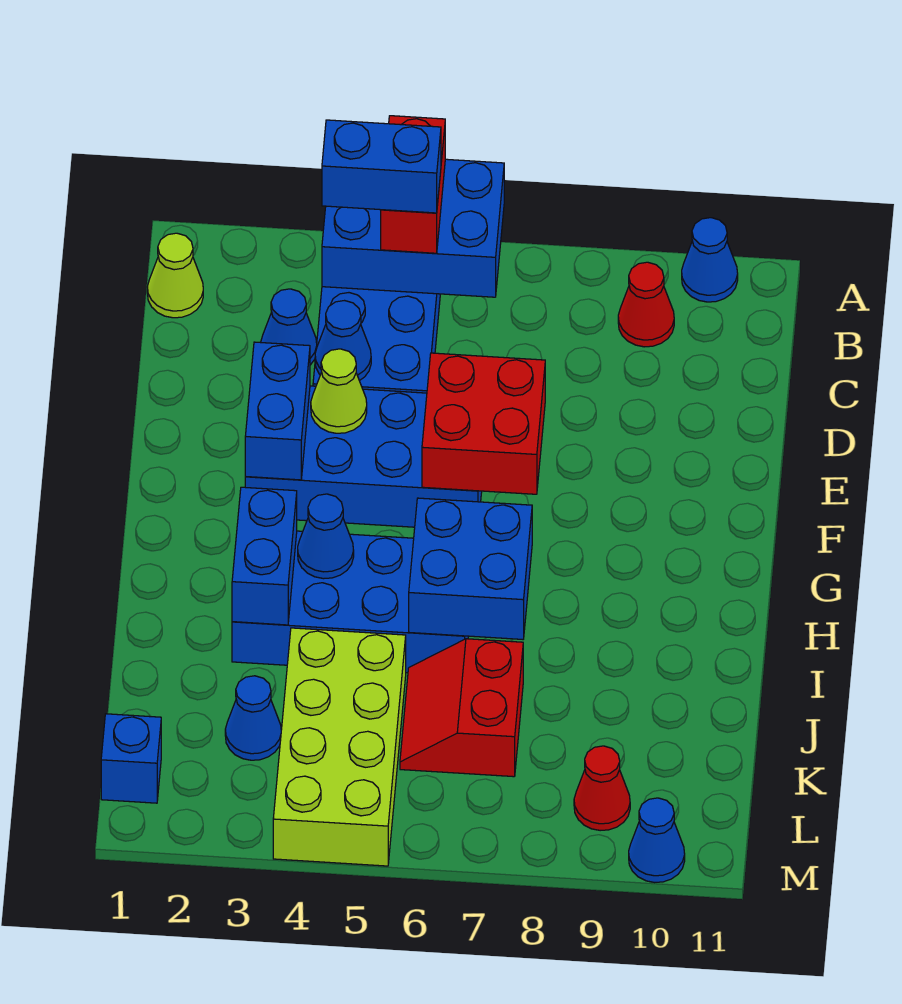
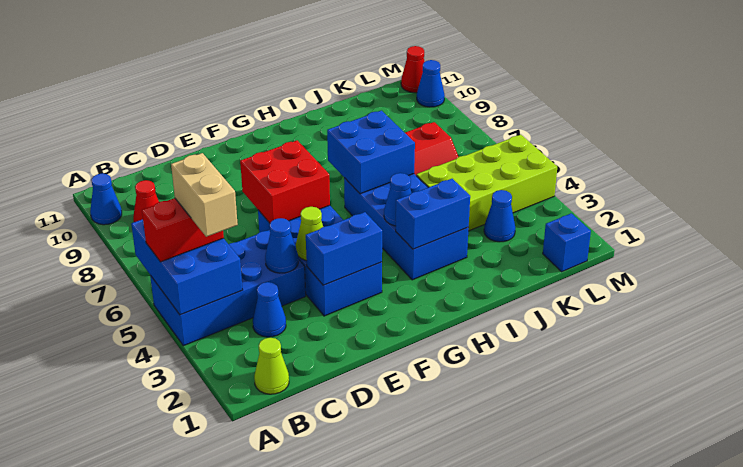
blue 1x2 brick [322,120,441,213] -> tan 1x2 brick [171,153,238,237]
red 1x1 cone [574,746,630,831] -> red 1x1 cone moved to [401,46,425,93]

